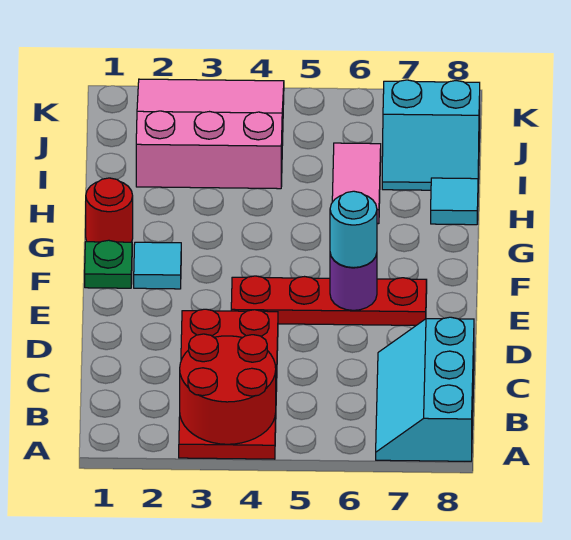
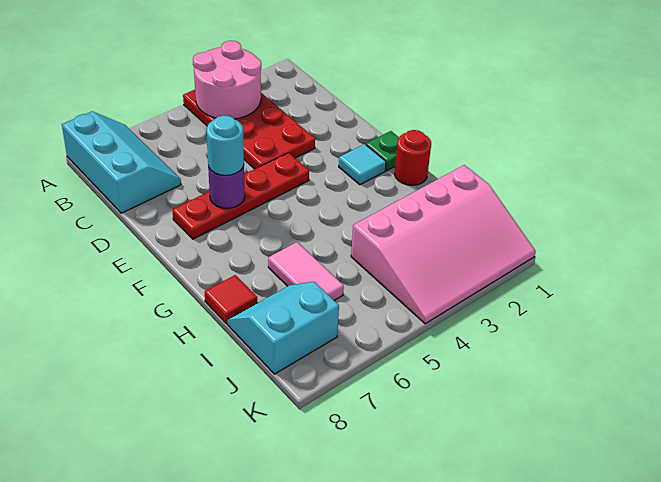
red 2x2 round brick [180,334,276,444] -> pink 2x2 round brick [193,41,261,119]
cyan 1x1 tile [431,178,478,225] -> red 1x1 tile [205,275,257,324]
pink 3x3 slope [136,79,284,189] -> pink 3x4 slope [351,165,536,324]

